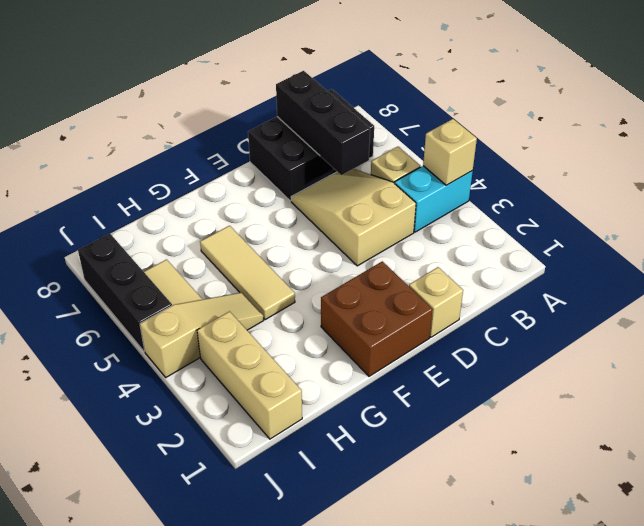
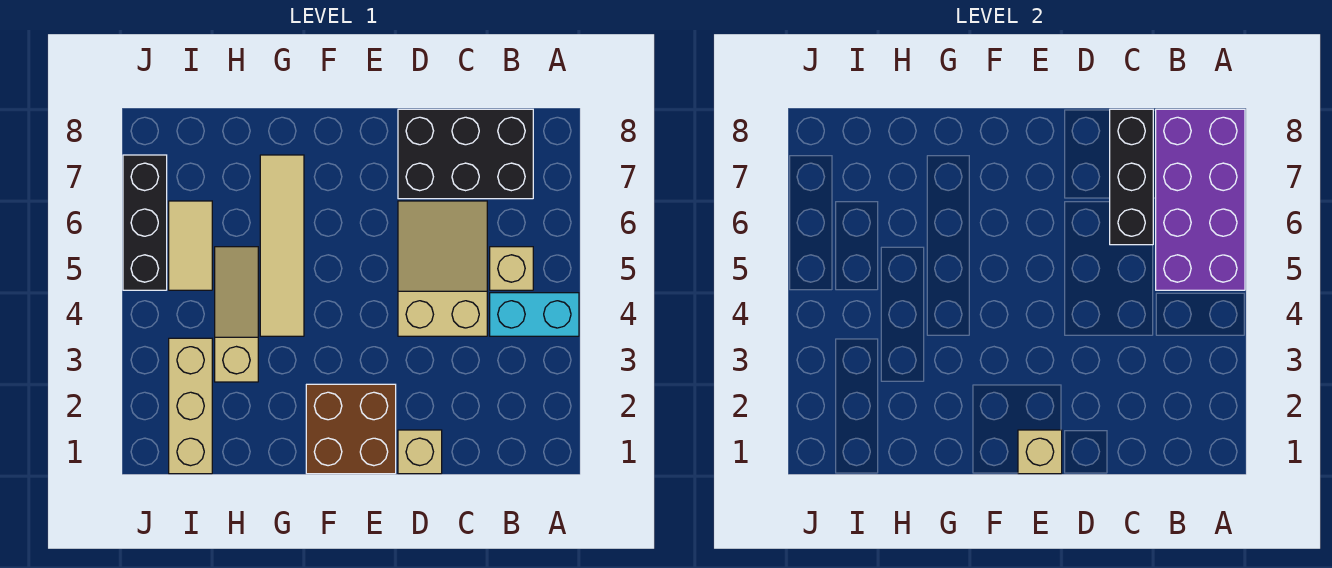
tan 1x1 brick [423,119,477,185] -> tan 1x1 brick moved to [1018,430,1062,474]
none -> purple 2x4 brick [1156,109,1245,290]
tan 1x3 tile [200,226,295,320] -> tan 1x4 tile [260,155,304,336]
tan 1x3 slope [140,292,264,377] -> tan 1x3 slope turned to [215,247,258,382]

